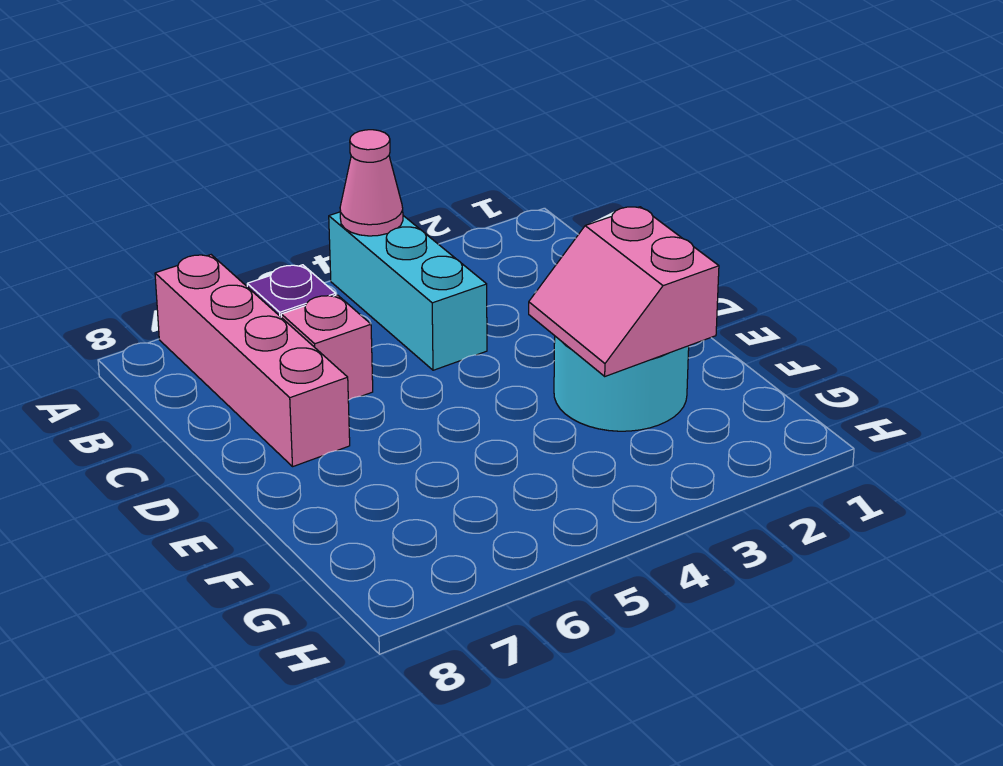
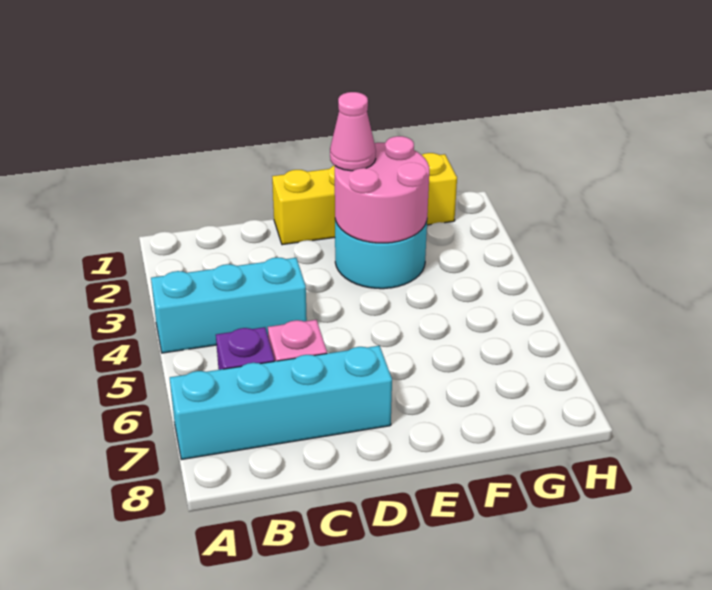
pink 1x1 cone [340,130,403,236] -> pink 1x1 cone moved to [330,92,376,171]
pink 1x4 brick [155,255,350,466] -> cyan 1x4 brick [170,346,392,460]
none -> yellow 1x4 brick [272,153,457,245]
pink 2x2 slope [529,207,719,376] -> pink 2x2 round brick [335,136,429,243]

